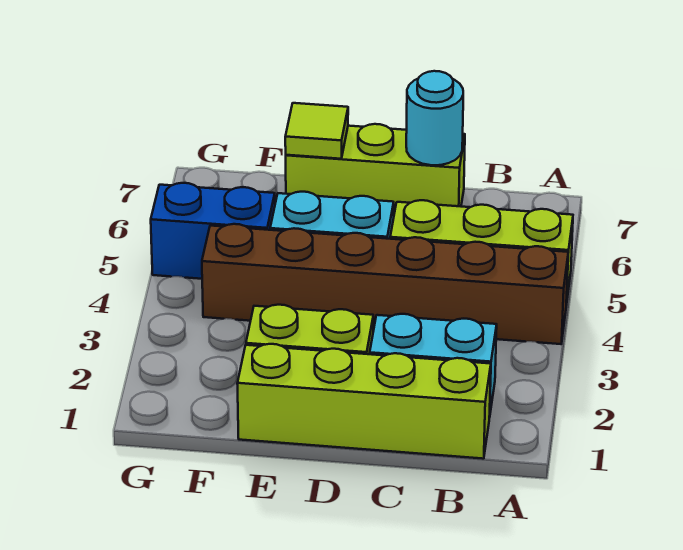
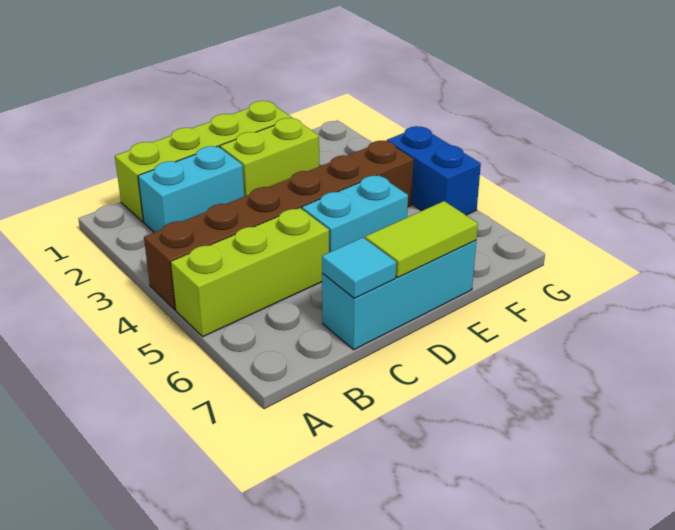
lime 1x3 brick [286,124,465,213] -> cyan 1x3 brick [322,240,476,350]
cyan 1x1 round brick [406,71,463,165] -> cyan 1x1 tile [322,237,396,298]
lime 1x1 tile [285,103,348,159] -> lime 1x2 tile [365,201,478,277]
blue 1x2 brick [151,183,275,279] -> blue 1x2 brick turned to [387,126,481,215]

